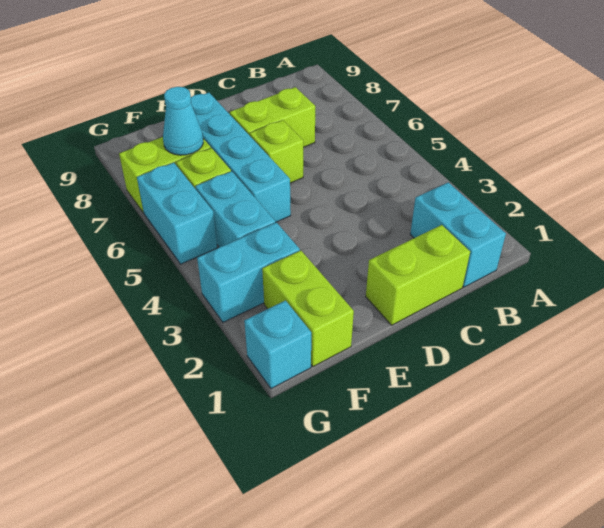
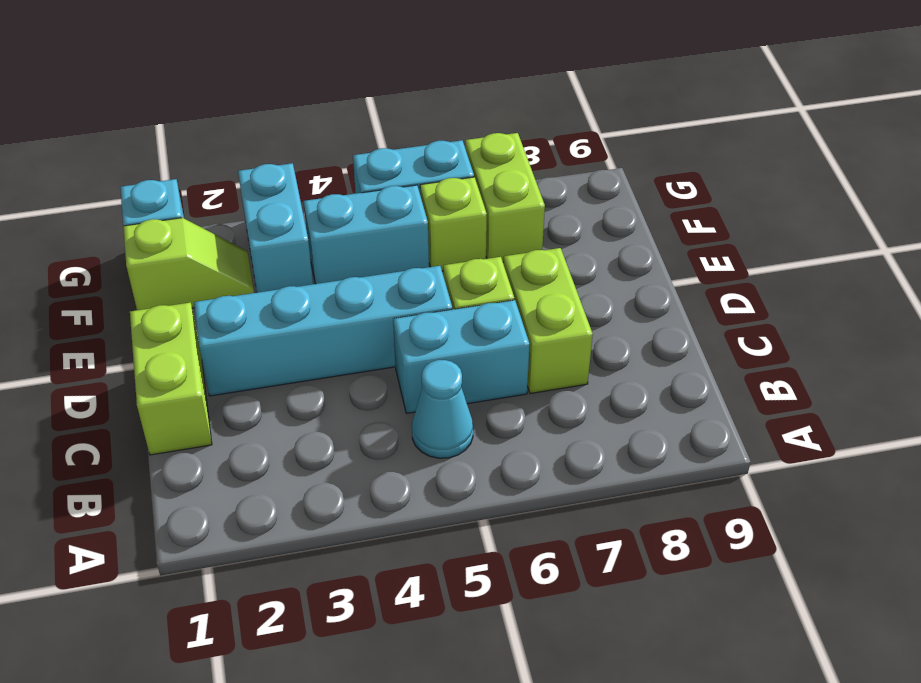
cyan 1x2 brick [410,182,506,287] -> cyan 1x2 brick moved to [393,300,530,413]
cyan 1x4 brick [191,93,291,223] -> cyan 1x4 brick moved to [194,266,452,396]
lime 1x2 brick [262,251,354,367] -> lime 1x2 slope [123,218,254,310]
cyan 1x1 cone [163,87,203,155] -> cyan 1x1 cone moved to [412,360,473,458]

